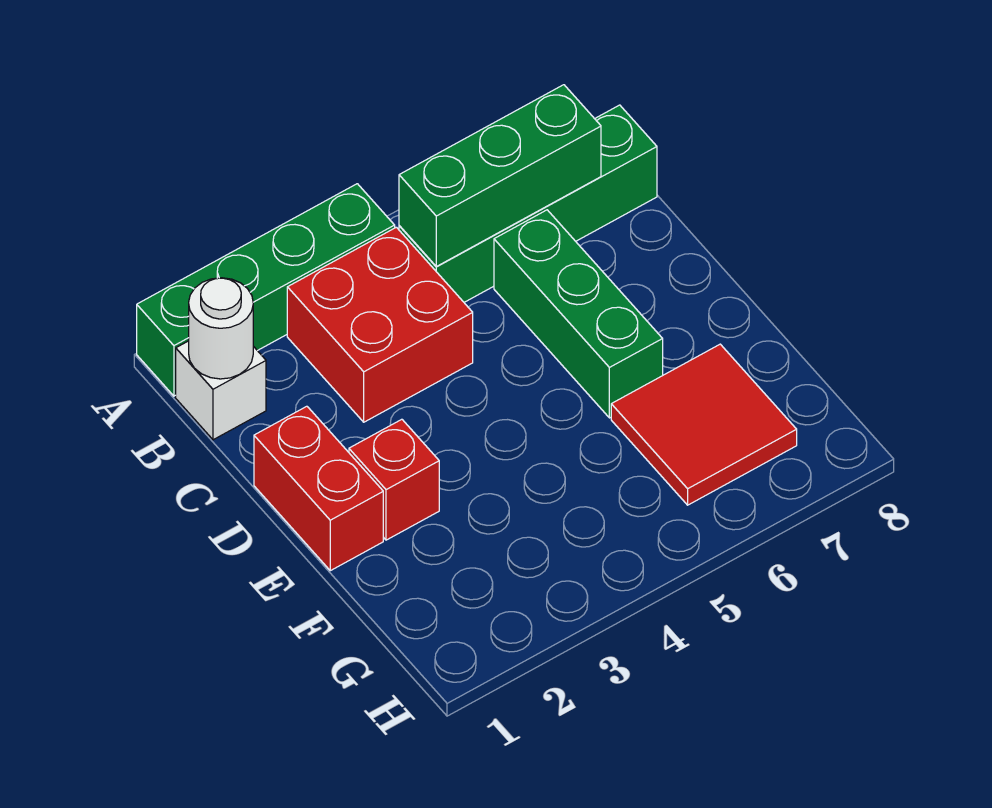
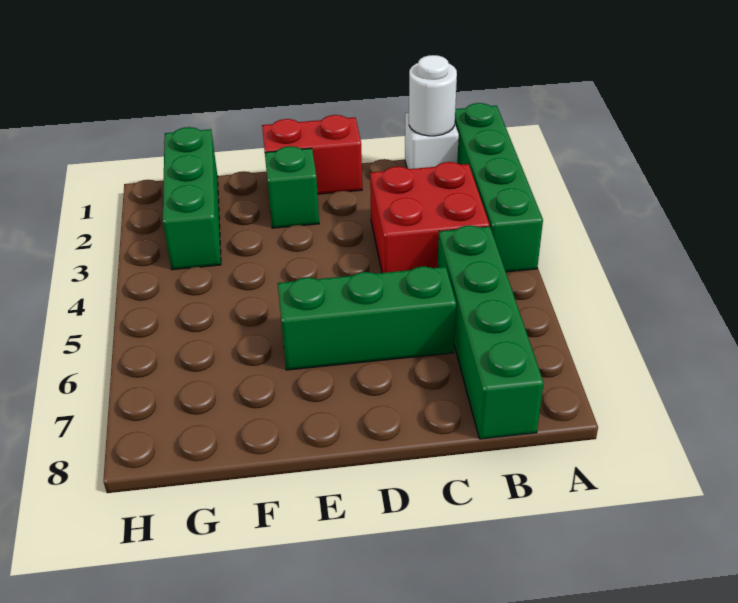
green 1x3 brick [399,85,601,266] -> green 1x3 brick moved to [163,127,221,270]
red 1x1 brick [349,419,439,540] -> green 1x1 brick [265,146,319,228]
red 2x2 tile [611,344,797,505] -> none

